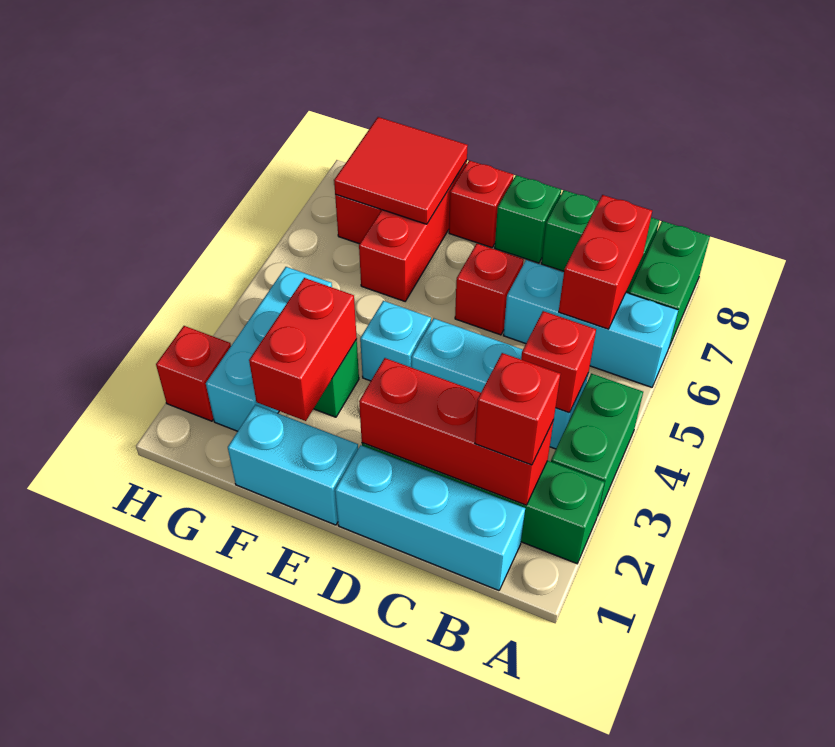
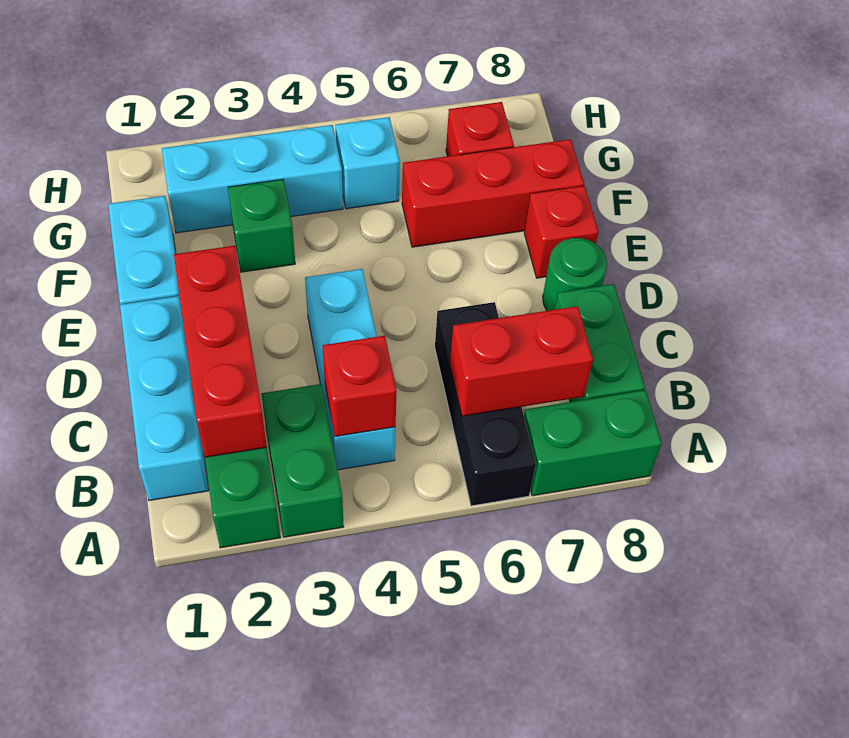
green 1x2 brick [551,373,643,516] -> green 1x2 brick turned to [261,384,344,537]
cyan 1x3 brick [503,260,678,387] -> black 1x3 brick [435,302,536,506]
red 1x1 brick [475,353,560,465] -> none
red 1x1 brick [455,244,524,335] -> none
green 1x1 brick [495,175,561,263] -> green 1x1 round brick [543,238,607,311]
cyan 1x1 brick [360,301,431,381] -> cyan 1x1 brick moved to [336,117,400,209]
red 1x2 brick [249,278,357,421] -> none
red 2x2 tile [334,117,468,224] -> none
red 1x1 brick [156,326,231,421] -> none

